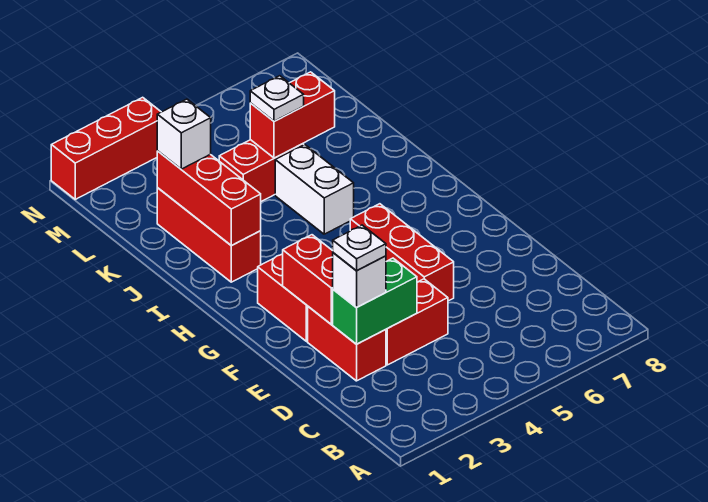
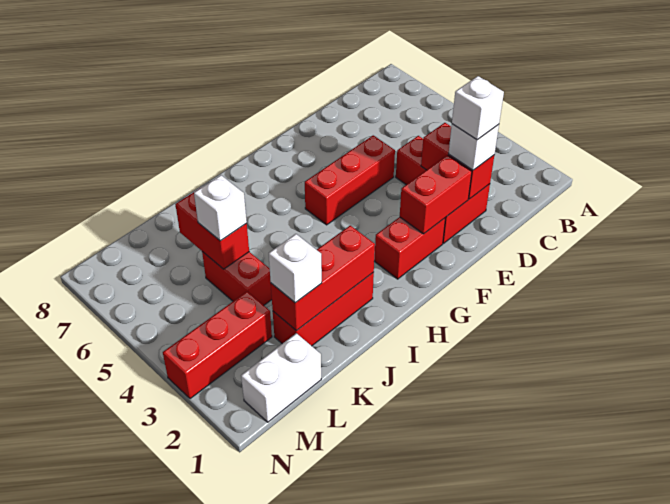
green 1x2 brick [333,258,417,344] -> red 1x2 brick [421,123,494,199]
white 1x1 plate [333,225,386,271] -> white 1x1 brick [452,76,504,140]
white 1x2 brick [275,144,354,234] -> white 1x2 brick moved to [241,333,321,422]
white 1x1 plate [250,76,304,121] -> white 1x1 brick [194,175,247,241]
red 1x3 brick [51,97,161,199] -> red 1x3 brick turned to [163,292,272,399]

